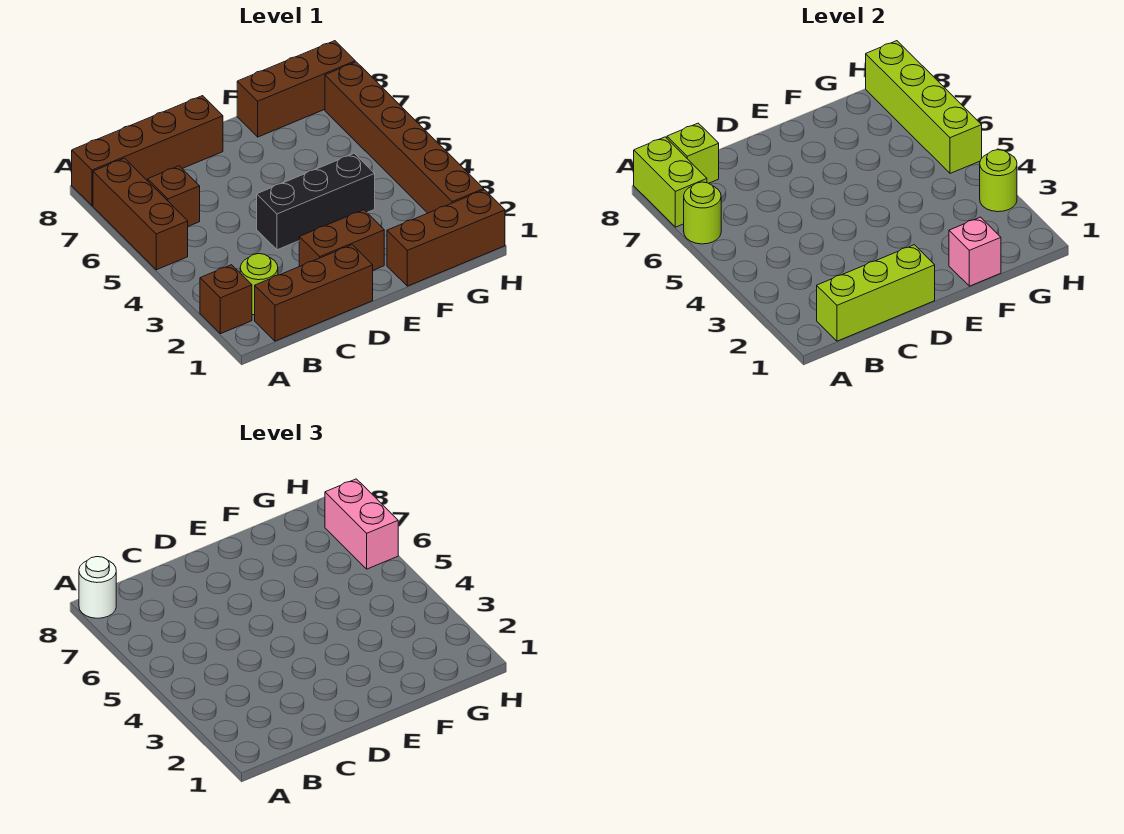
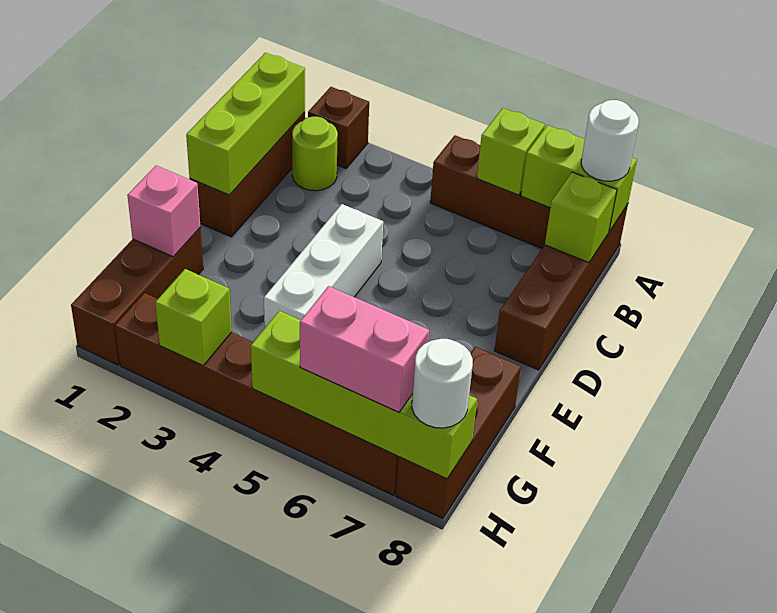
lime 1x1 round brick [684,182,721,244] -> lime 1x1 brick [477,108,545,195]
brown 1x1 brick [148,166,200,226] -> none
brown 1x2 brick [299,210,384,270] -> none
black 1x3 brick [257,153,375,250] -> white 1x3 brick [264,204,383,327]
lime 1x1 round brick [980,150,1017,212] -> lime 1x1 brick [155,269,232,366]
none -> white 1x1 round brick [412,339,473,428]

